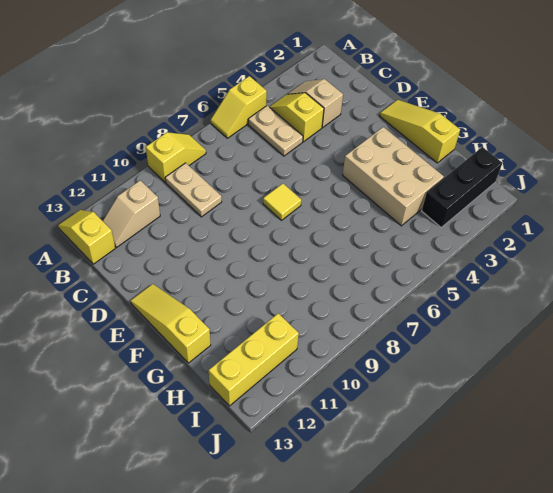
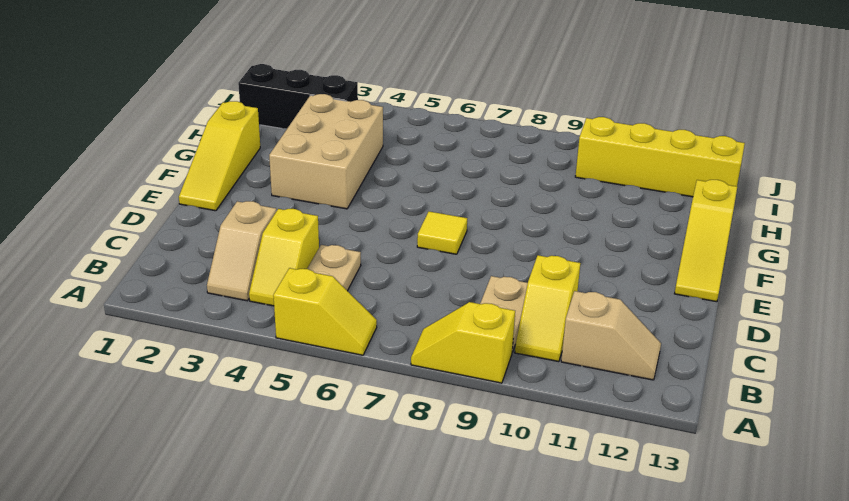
yellow 1x2 slope [58,210,115,264] -> yellow 1x2 slope moved to [515,255,581,362]
yellow 1x3 brick [209,313,299,406] -> yellow 1x4 brick [575,117,745,197]

